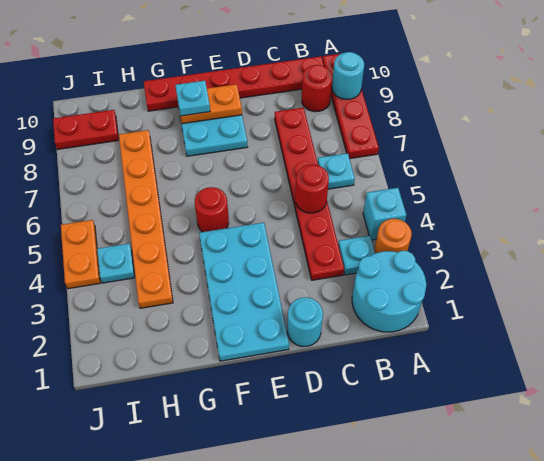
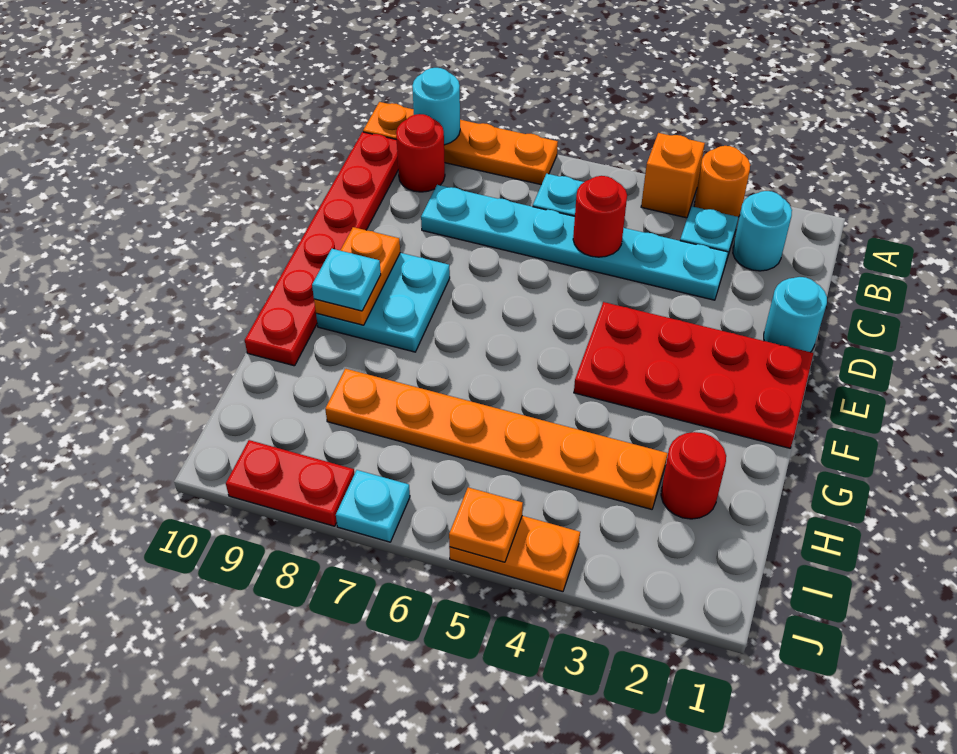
cyan 2x2 round brick [352,251,426,332] -> cyan 1x1 round brick [733,191,792,271]
cyan 1x1 brick [363,188,406,240] -> orange 1x1 brick [641,133,705,218]
red 1x4 plate [323,54,379,159] -> orange 1x4 plate [363,102,558,185]
red 1x6 plate [275,108,344,280] -> cyan 1x6 plate [421,185,728,300]
cyan 2x4 plate [199,223,289,361] -> red 2x4 plate [574,302,813,448]
red 1x1 round brick [195,187,229,232] -> red 1x1 round brick moved to [661,432,726,519]
cyan 1x1 plate [97,244,135,283] -> cyan 1x1 plate moved to [336,470,410,542]
red 1x2 plate [53,110,119,149] -> red 1x2 plate turned to [226,440,354,526]
none -> orange 1x1 plate [449,487,523,562]

